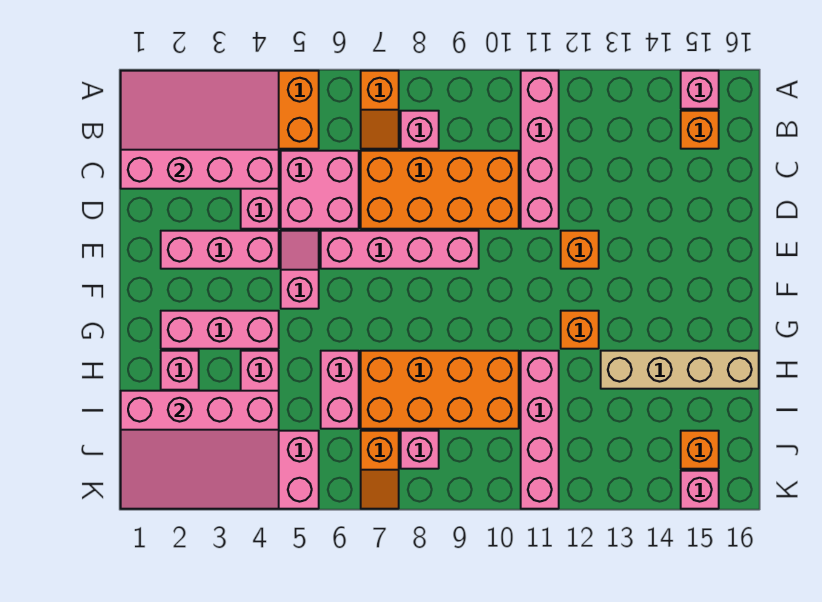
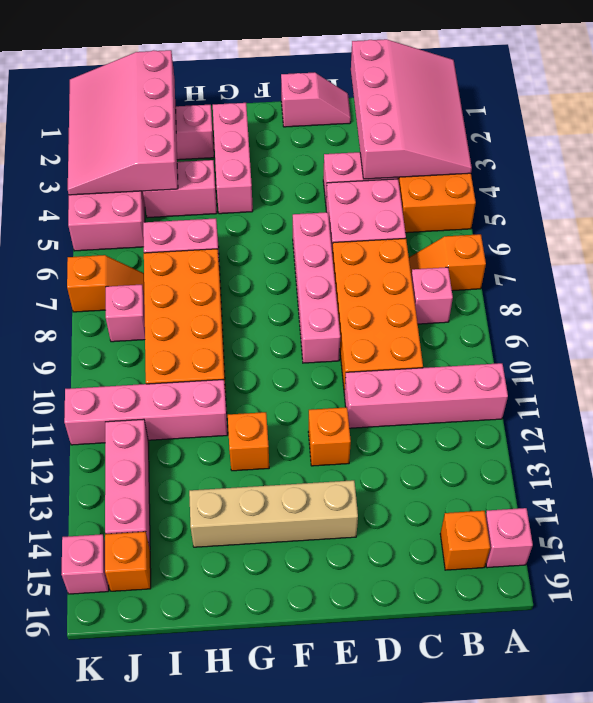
pink 1x3 brick [161,231,279,269] -> pink 1x3 brick moved to [105,419,150,549]
pink 1x2 slope [281,231,319,309] -> pink 1x2 slope moved to [281,72,351,127]
tan 1x4 brick [601,351,759,389] -> tan 1x4 brick turned to [189,480,358,547]
orange 1x2 slope [361,431,399,509] -> orange 1x2 slope turned to [67,255,144,312]

